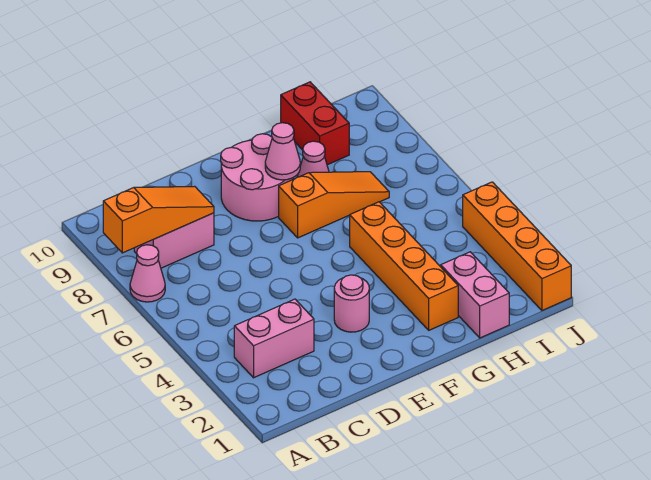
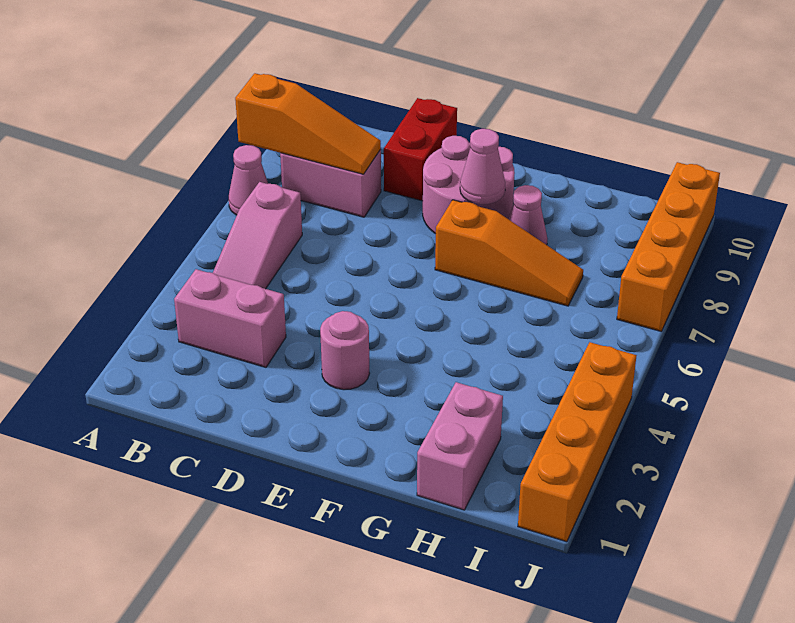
none -> pink 1x3 slope [213,182,302,289]
orange 1x4 brick [350,202,458,330] -> orange 1x4 brick moved to [617,162,720,331]
red 1x2 brick [281,82,349,165] -> red 1x2 brick moved to [384,98,457,201]

